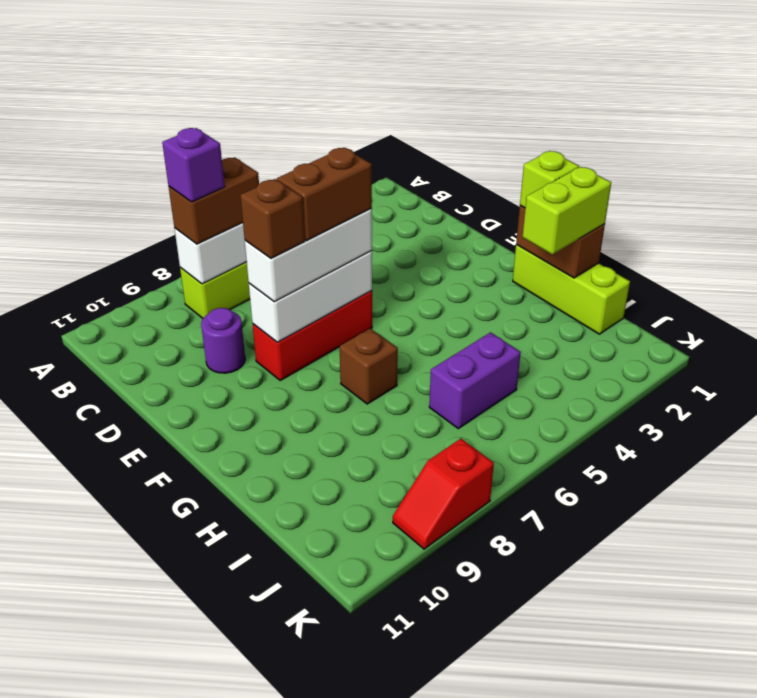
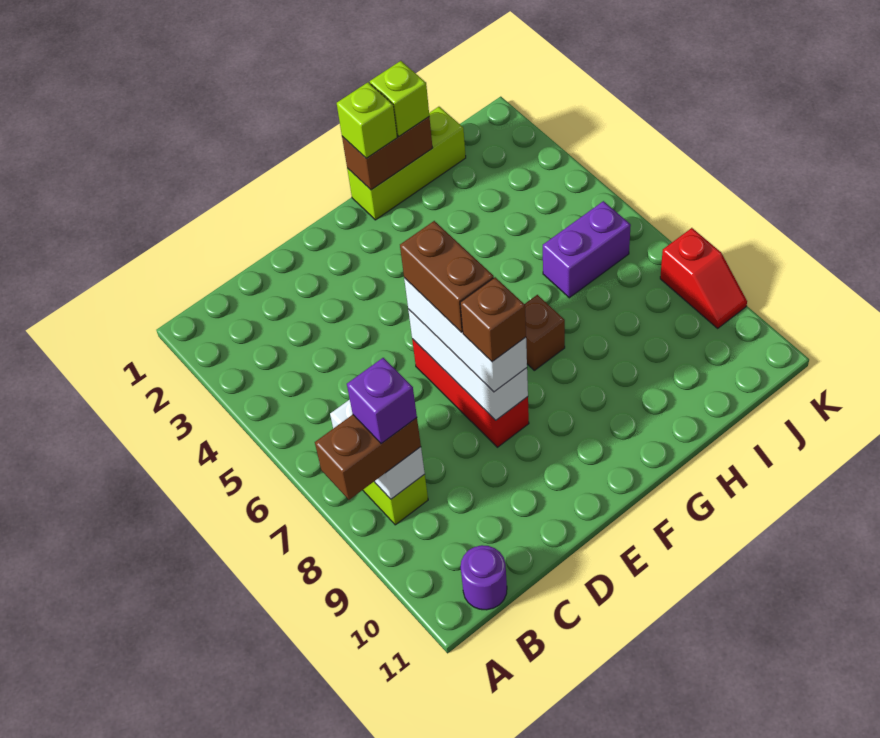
brown 1x2 brick [169,157,259,244] -> brown 1x2 brick turned to [315,415,421,500]
purple 1x1 round brick [201,308,245,373] -> purple 1x1 round brick moved to [461,545,507,610]
lime 1x2 brick [522,167,611,255] -> lime 1x1 brick [370,61,429,136]
purple 1x2 brick [429,332,521,429] -> purple 1x2 brick turned to [543,201,631,298]

